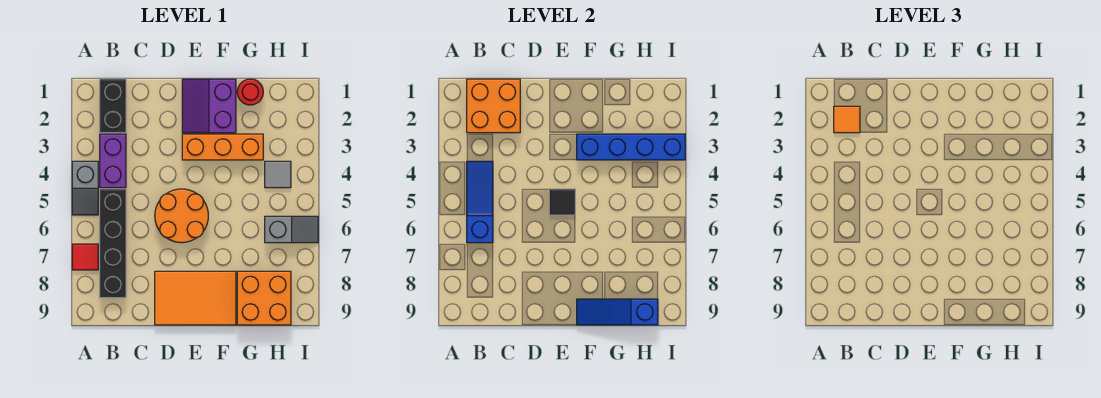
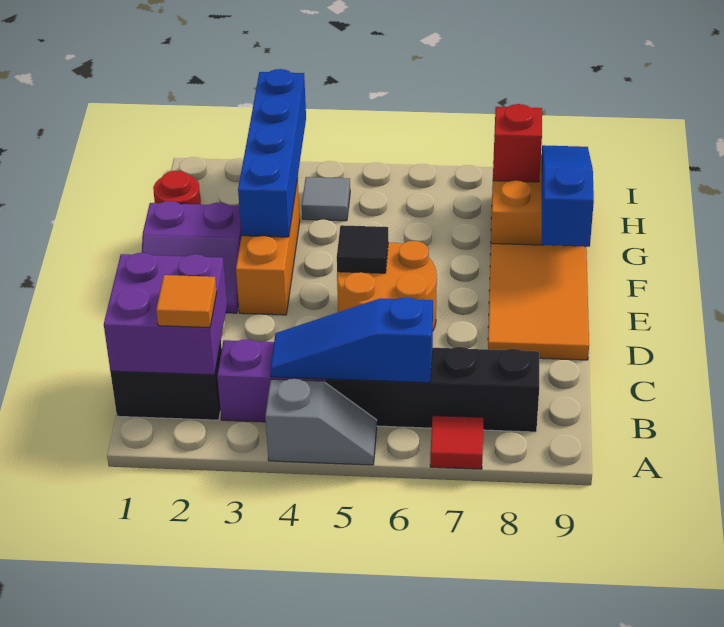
orange 2x2 brick [467,79,520,133] -> purple 2x2 brick [104,253,227,375]
blue 1x3 slope [577,299,658,325] -> blue 1x3 slope turned to [542,145,594,247]
grey 1x2 slope [265,216,318,243] -> none
none -> red 1x1 brick [493,104,542,182]

